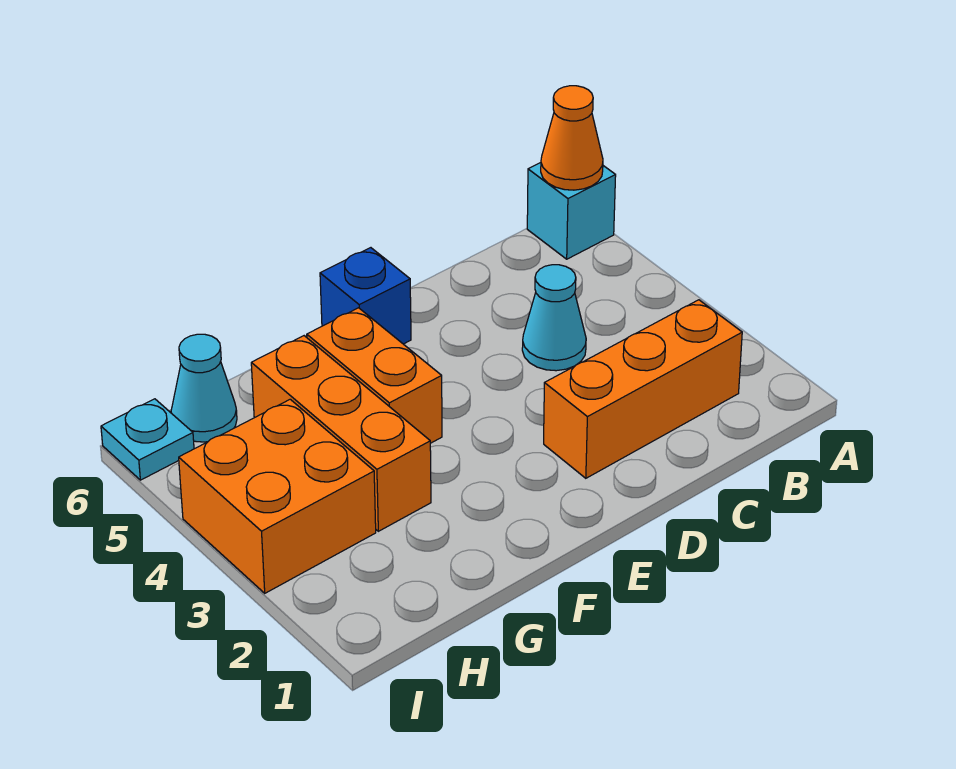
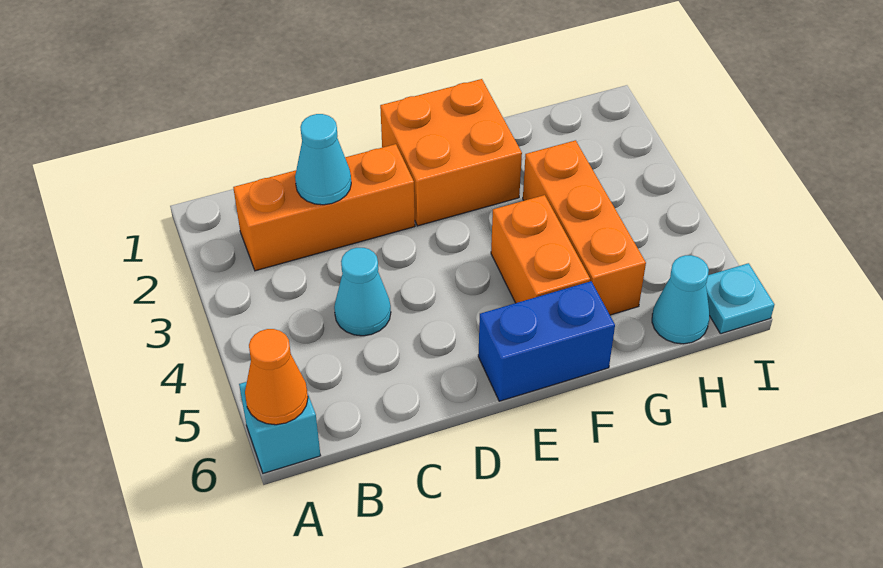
none -> cyan 1x1 cone [295,114,351,205]
blue 1x1 brick [320,248,411,344] -> blue 1x2 brick [478,281,615,401]
orange 2x2 brick [179,399,376,593] -> orange 2x2 brick moved to [380,79,522,226]

